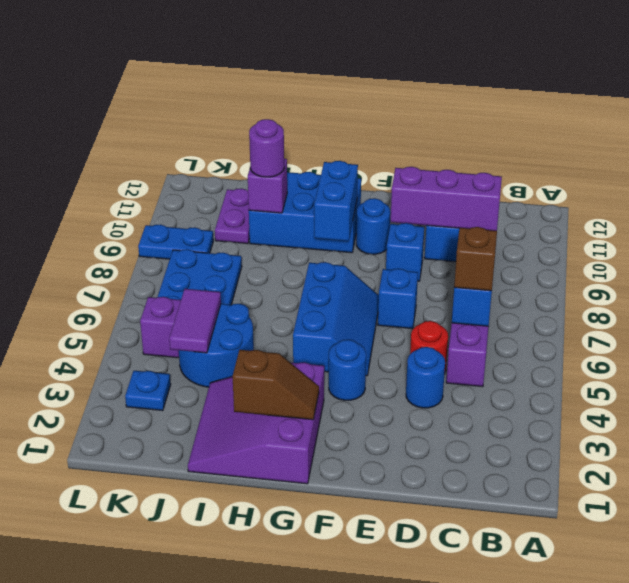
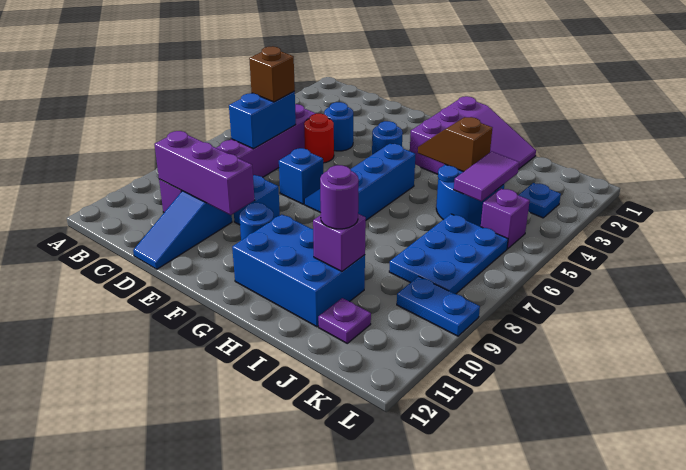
brown 1x2 slope [233,350,319,420] -> brown 1x2 slope moved to [418,117,492,172]
blue 1x2 brick [314,161,358,241] -> none
purple 1x2 plate [215,189,250,244] -> purple 1x1 plate [318,298,371,343]

